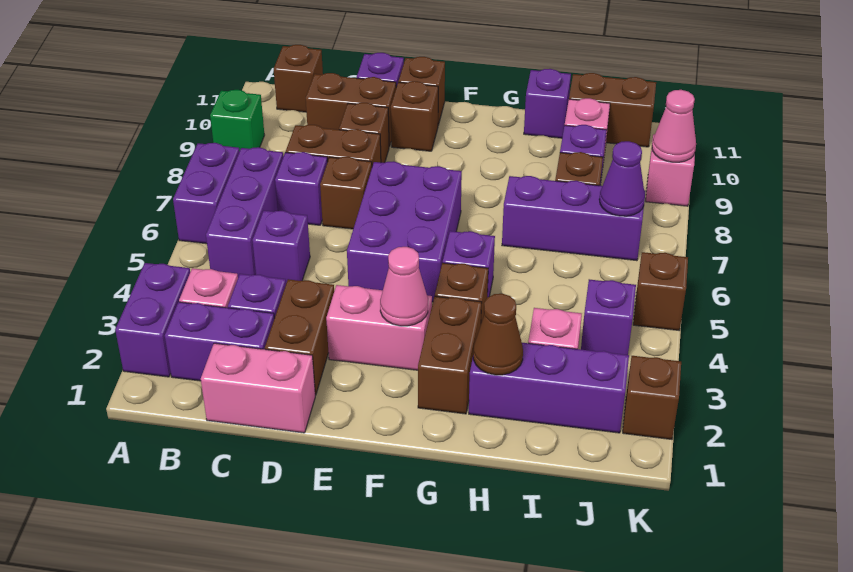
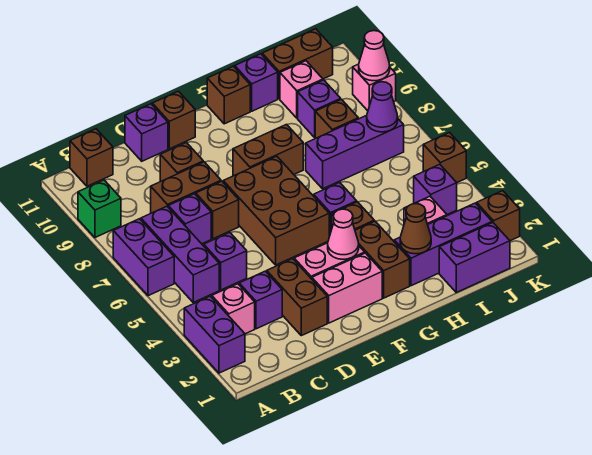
purple 1x2 brick [165,302,274,381] -> purple 1x2 brick moved to [439,222,510,292]
pink 1x2 brick [201,343,315,433] -> pink 1x2 brick moved to [312,253,382,323]
brown 1x2 brick [306,73,396,147] -> brown 1x2 brick moved to [233,125,303,176]
purple 2x3 brick [347,161,462,302] -> brown 2x3 brick [223,156,329,265]
brown 1x1 brick [391,81,438,151] -> brown 1x1 brick moved to [207,66,250,124]

